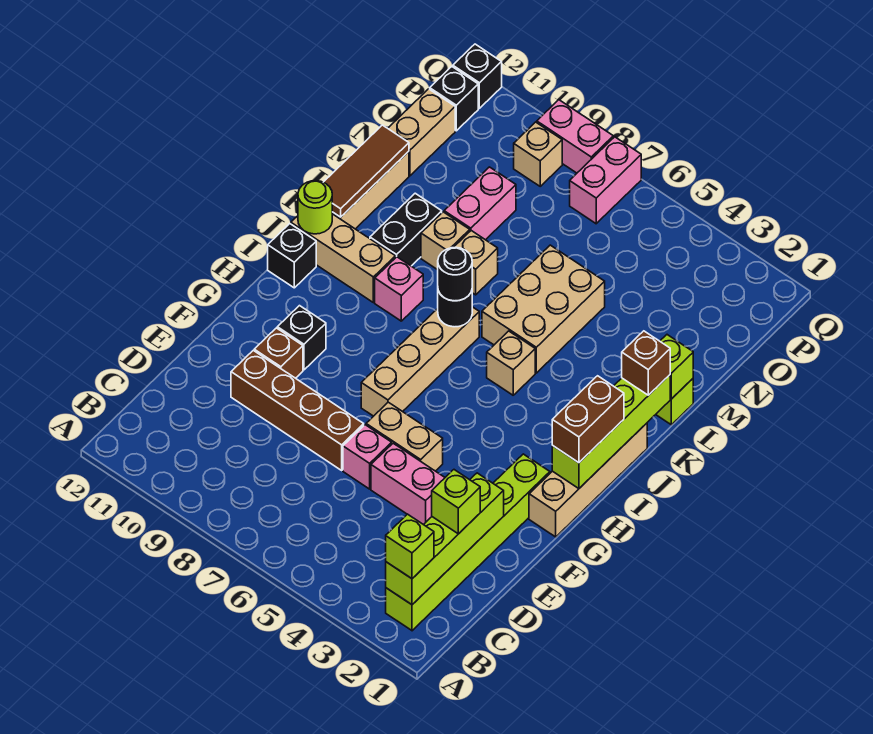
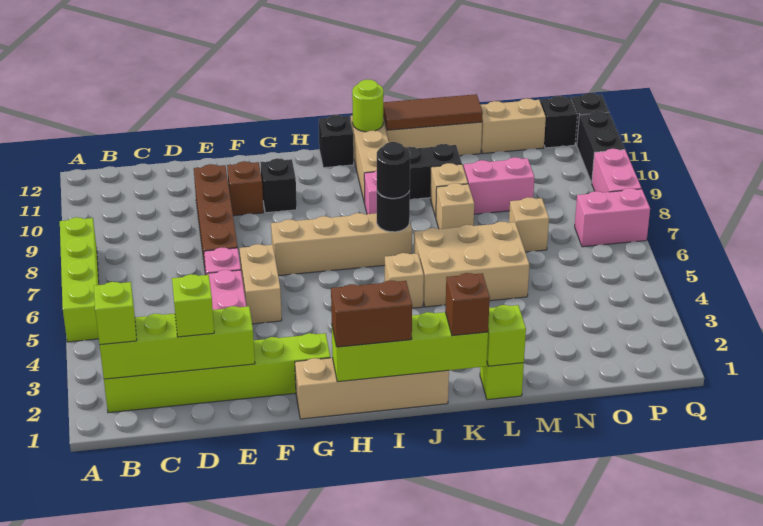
none -> lime 1x4 brick [60,217,99,342]
tan 1x1 brick [514,122,562,186] -> tan 1x1 brick moved to [509,197,549,252]
none -> black 1x2 brick [577,111,625,183]

